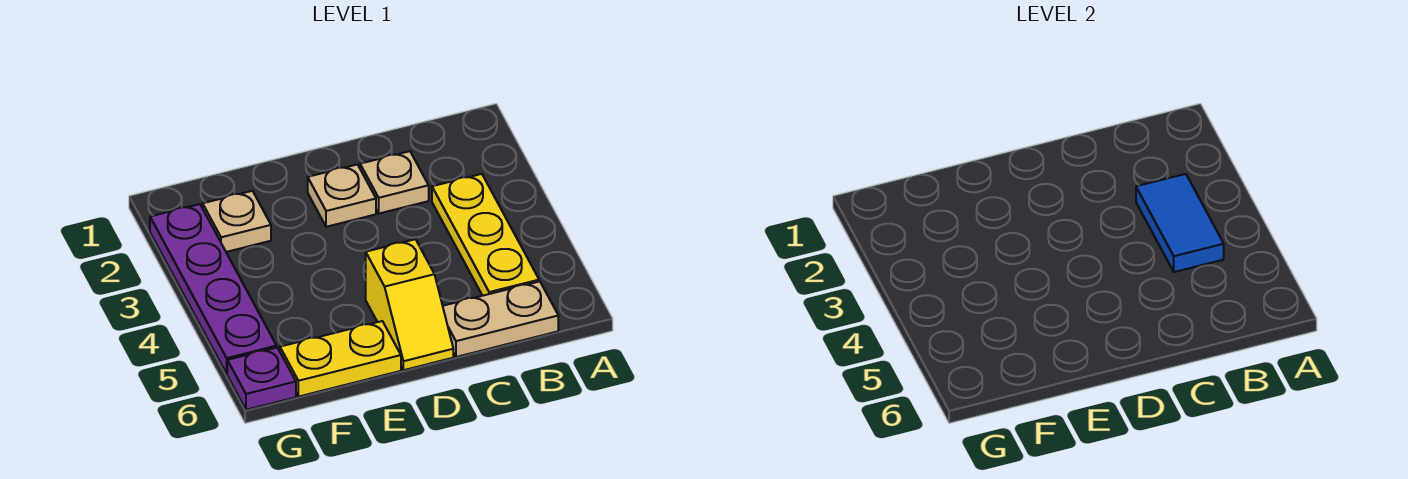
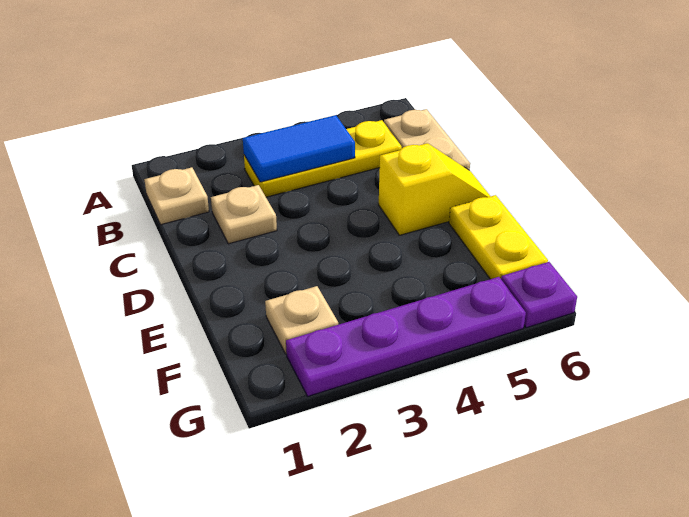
tan 1x1 plate [308,164,376,227] -> tan 1x1 plate moved to [144,167,209,225]

